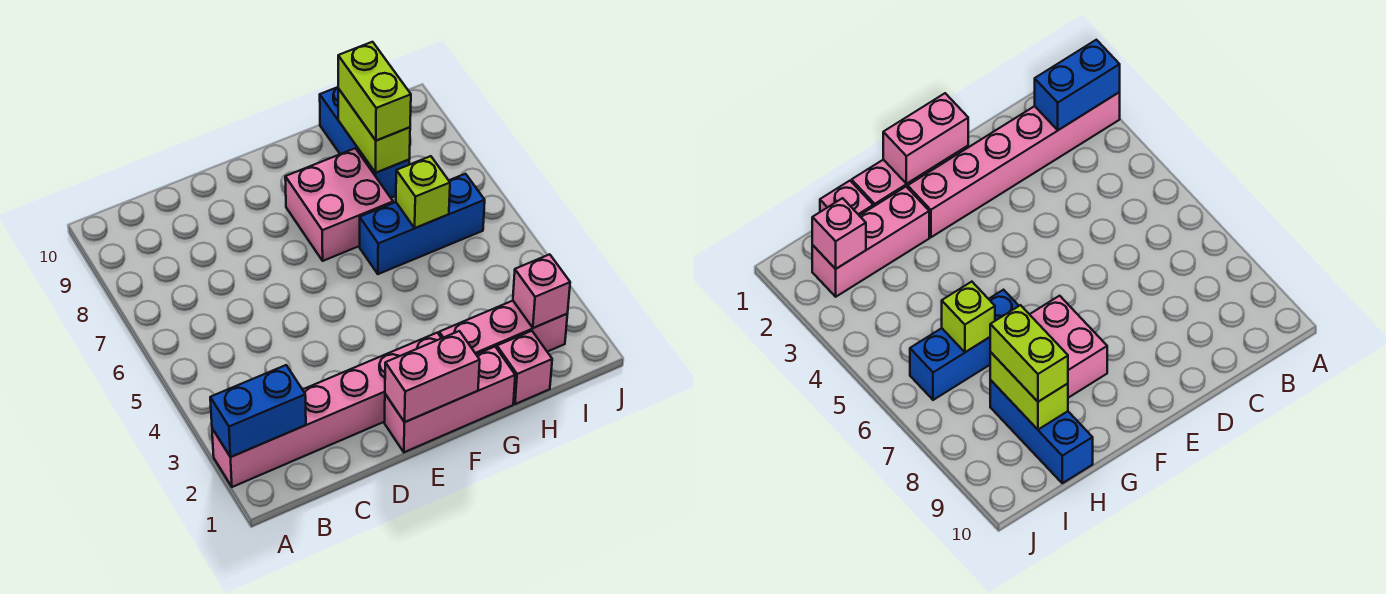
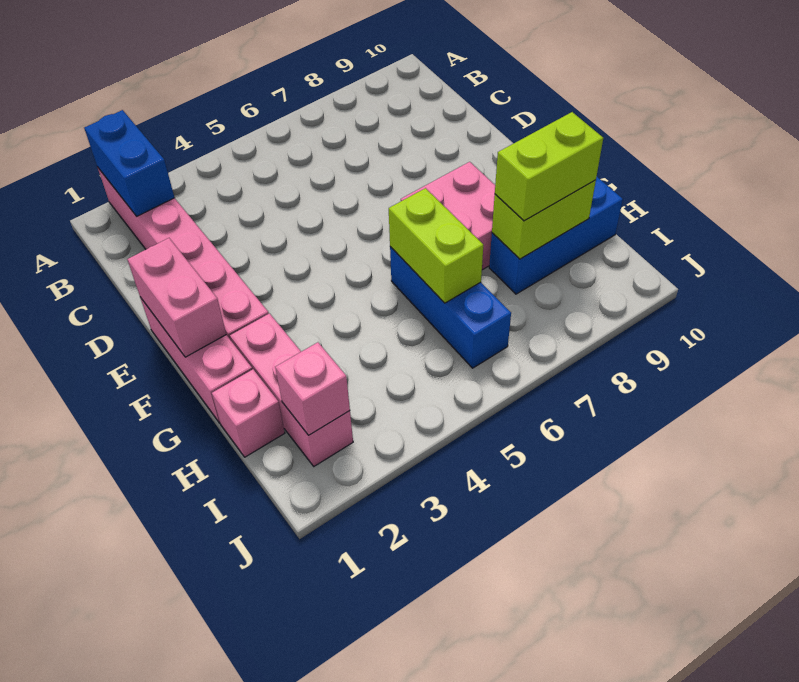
lime 1x1 brick [396,156,450,228] -> lime 1x2 brick [389,188,483,303]

